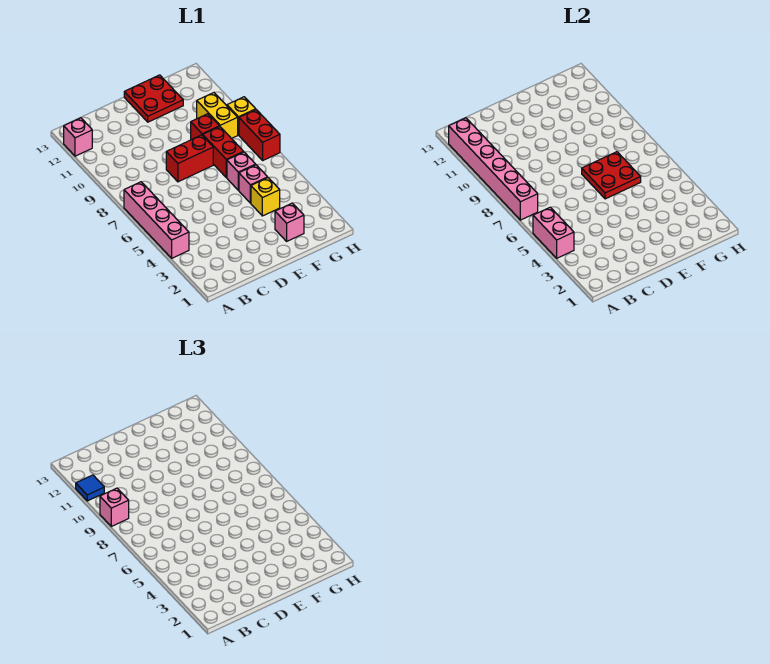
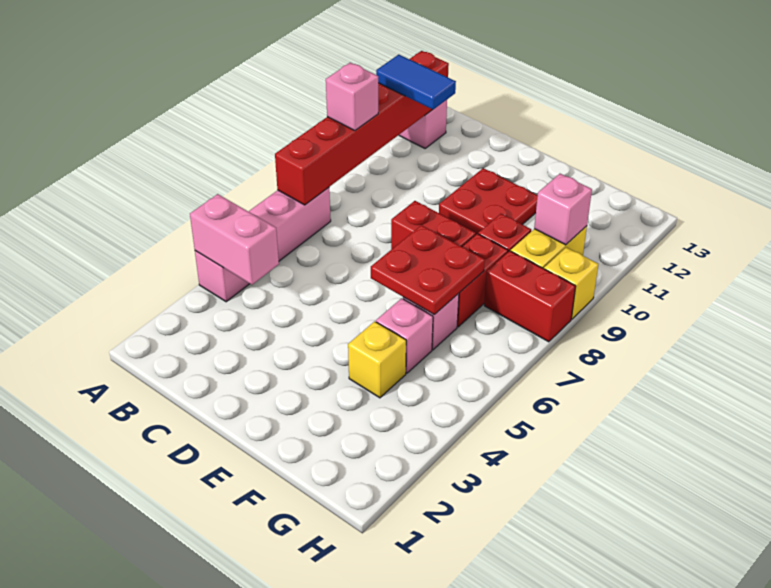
pink 1x2 brick [533,207,574,258] -> pink 1x2 brick turned to [190,194,279,285]
pink 1x6 brick [449,118,538,220] -> red 1x6 brick [275,51,449,205]
blue 1x1 tile [76,475,104,501] -> blue 1x2 tile [376,55,456,110]
red 2x2 plate [124,75,183,122] -> red 2x2 plate moved to [439,168,538,234]
pink 1x1 brick [275,203,304,241] -> pink 1x1 brick moved to [534,174,592,245]
red 1x2 brick [239,110,280,160] -> red 1x2 brick turned to [484,251,576,342]

